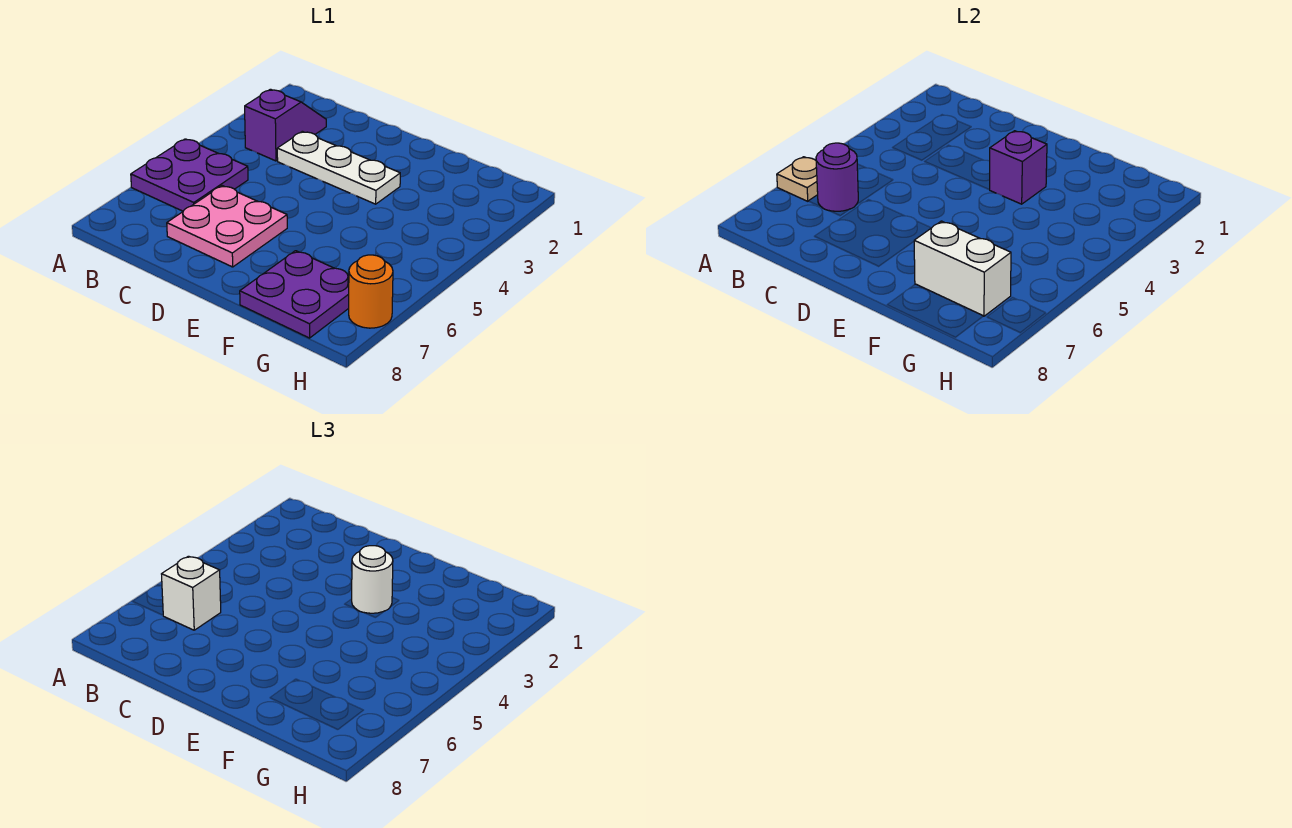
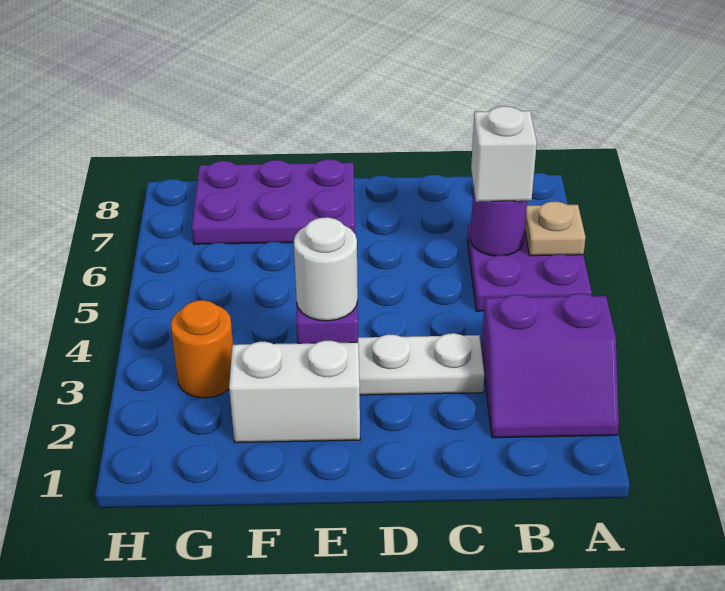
purple 1x2 slope [245,89,326,161] -> purple 2x2 slope [481,294,619,438]
pink 2x2 plate [167,186,287,267] -> none
purple 2x2 plate [240,251,349,338] -> purple 2x3 plate [192,159,355,244]
white 1x2 brick [914,221,1011,316] -> white 1x2 brick moved to [229,341,360,443]
orange 1x1 round brick [349,255,393,328] -> orange 1x1 round brick moved to [171,300,233,398]

